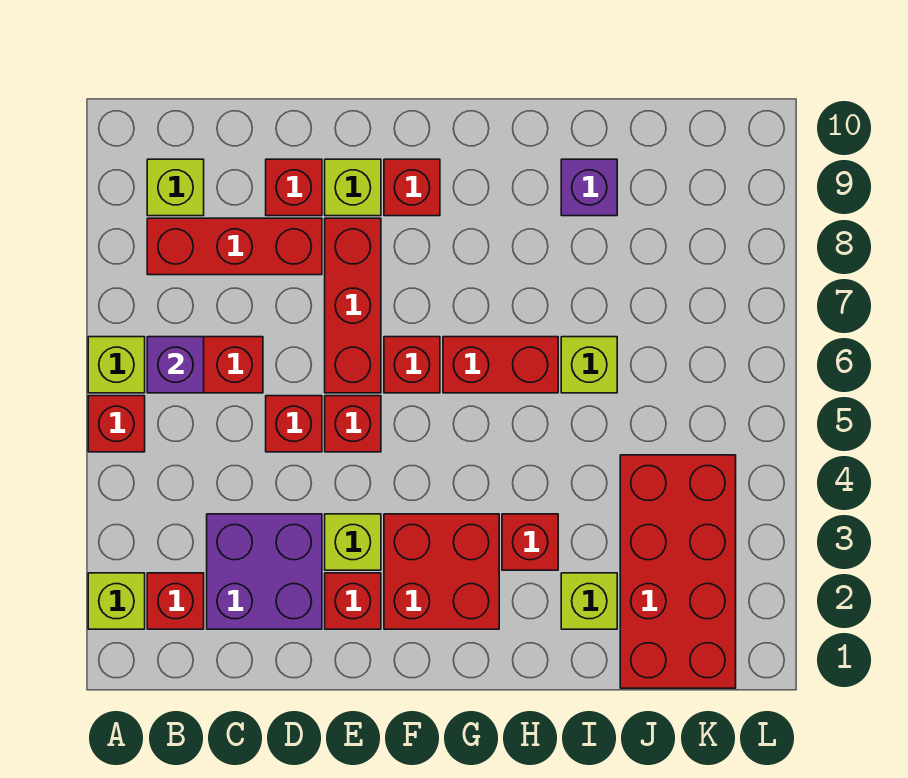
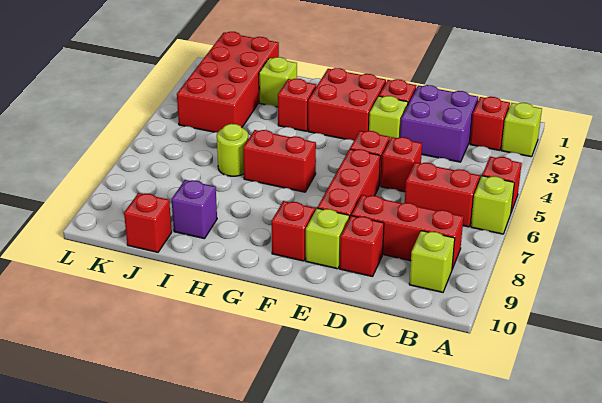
purple 1x1 brick [147,337,204,393] -> none
red 1x1 brick [384,337,440,393] -> red 1x1 brick moved to [124,193,172,252]
lime 1x1 brick [561,337,617,393] -> lime 1x1 round brick [217,124,249,176]

